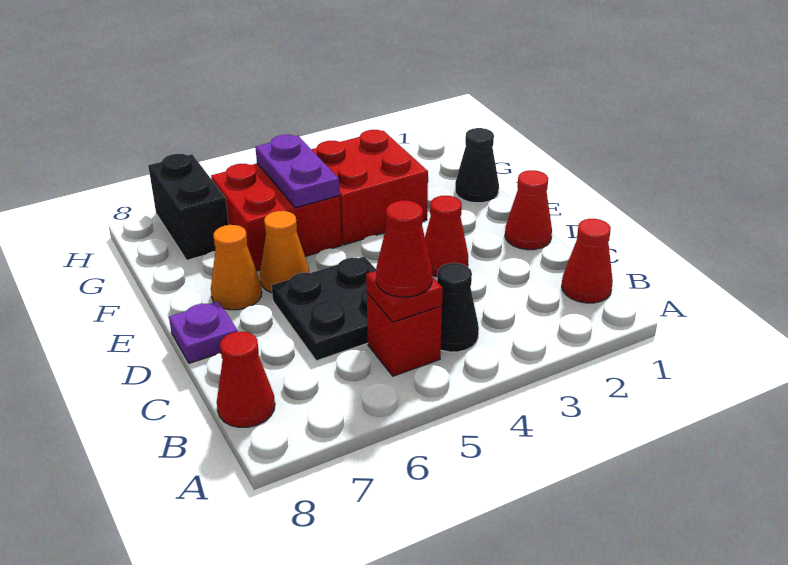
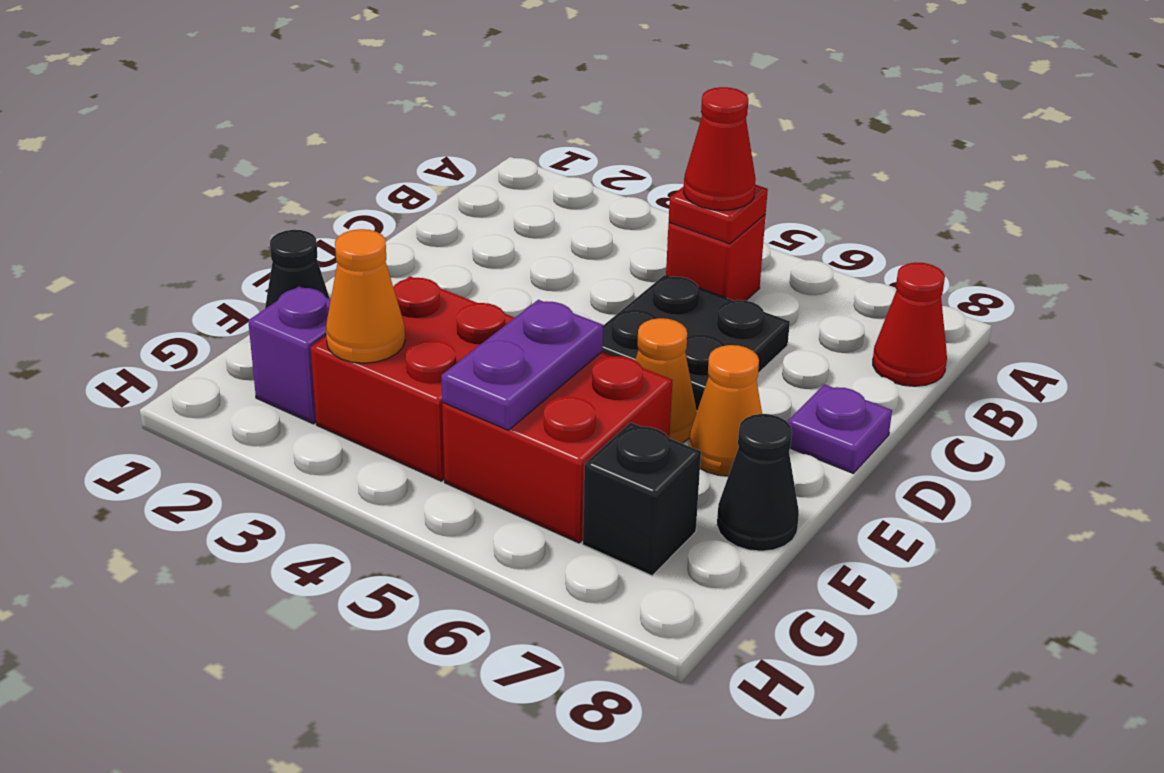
red 1x1 cone [562,219,613,303] -> none
black 1x1 cone [437,263,479,352] -> black 1x1 cone moved to [717,414,799,551]
red 1x1 cone [505,170,552,250] -> none
red 1x1 cone [425,196,468,277] -> none
none -> purple 1x1 brick [248,286,331,424]
none -> orange 1x1 cone [326,229,405,363]
black 1x2 brick [148,154,229,260] -> black 1x1 brick [583,422,701,576]

